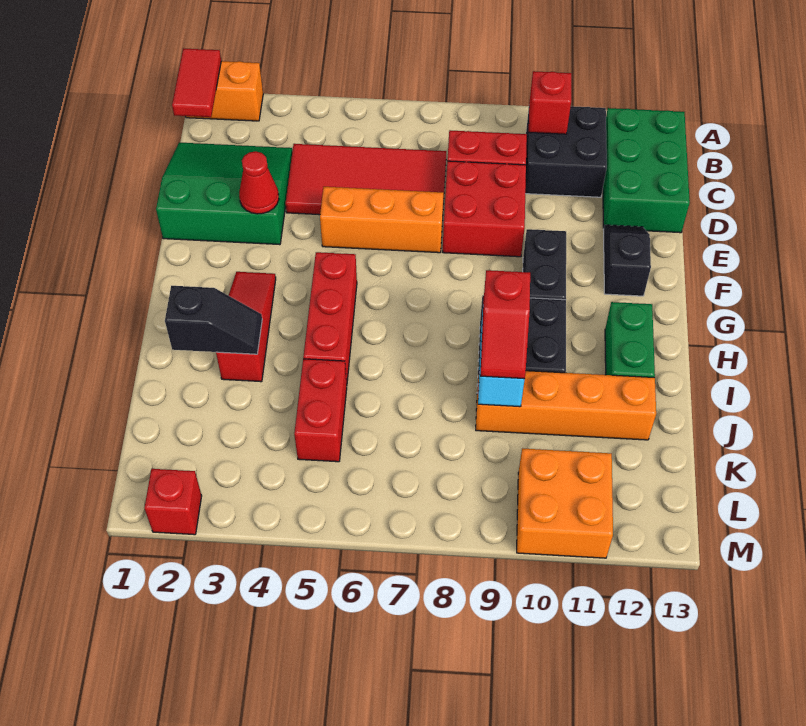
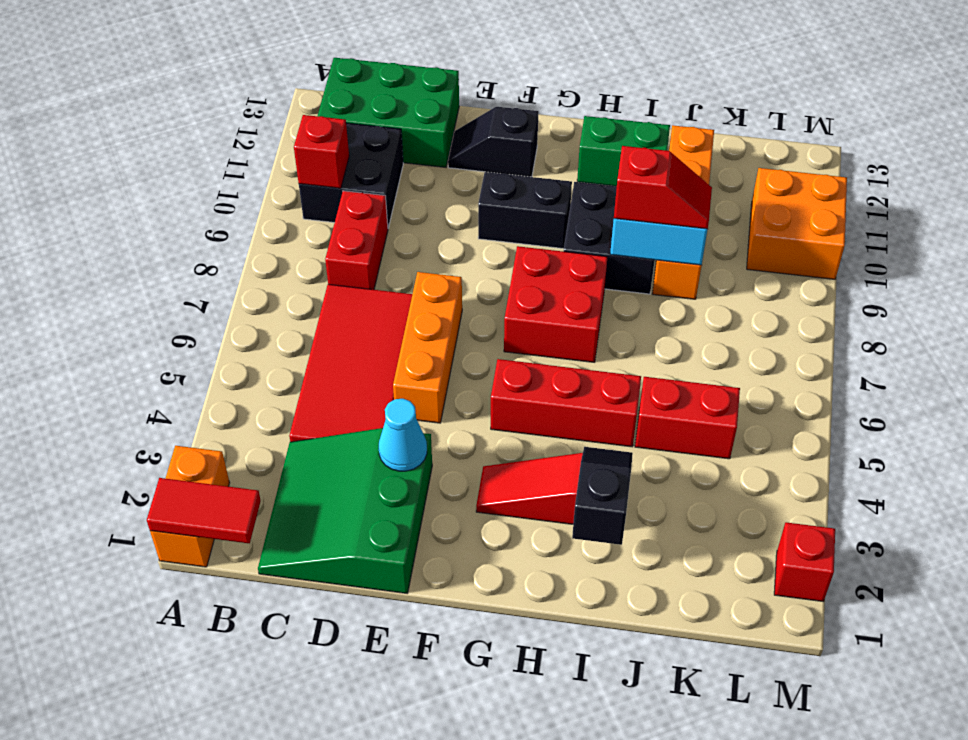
red 2x2 brick [443,161,526,257] -> red 2x2 brick moved to [504,246,608,362]
red 1x1 cone [239,151,279,214] -> cyan 1x1 cone [379,399,427,471]

